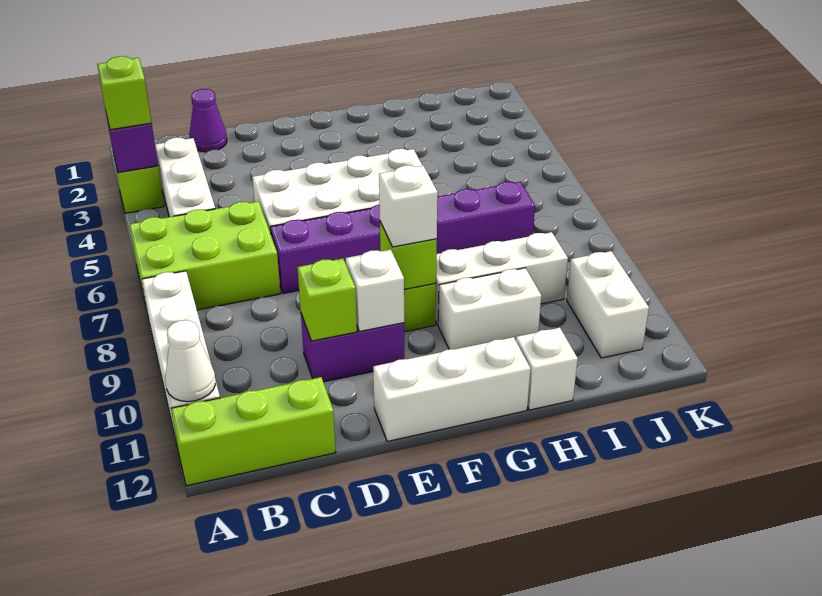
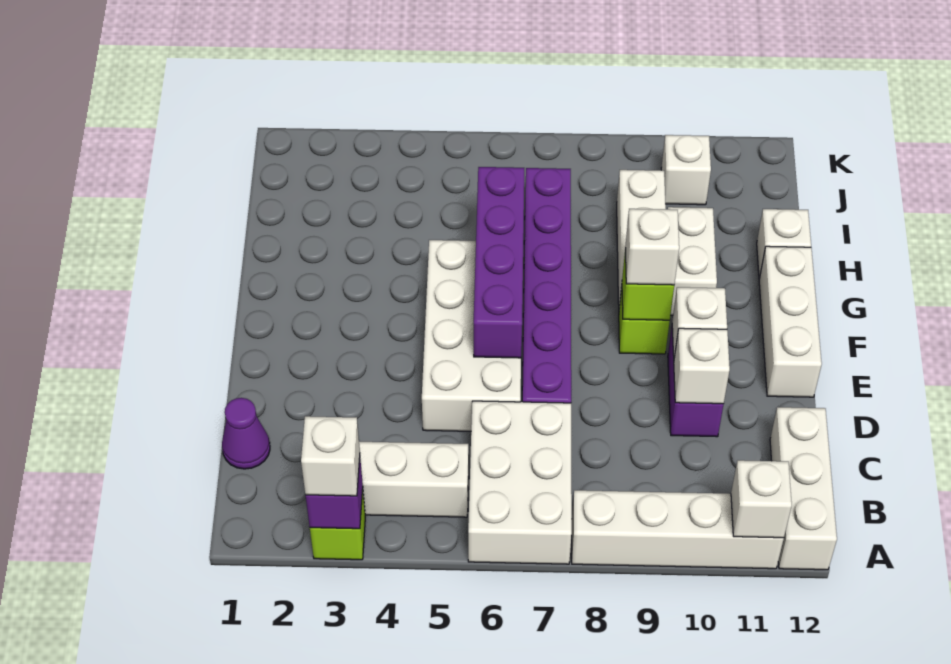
lime 1x1 brick [97,56,152,130] -> white 1x1 brick [301,416,360,496]
lime 2x3 brick [129,201,281,314] -> white 2x3 brick [468,401,572,564]
white 1x1 cone [165,320,215,402] -> white 1x1 brick [731,460,792,538]
lime 1x3 brick [171,377,336,486] -> white 1x3 brick [770,407,837,570]
lime 1x1 brick [297,258,357,341] -> white 1x1 brick [674,328,730,404]
none -> purple 1x4 brick [474,167,524,358]
white 1x2 brick [567,251,649,358] -> white 1x1 brick [661,135,711,205]

